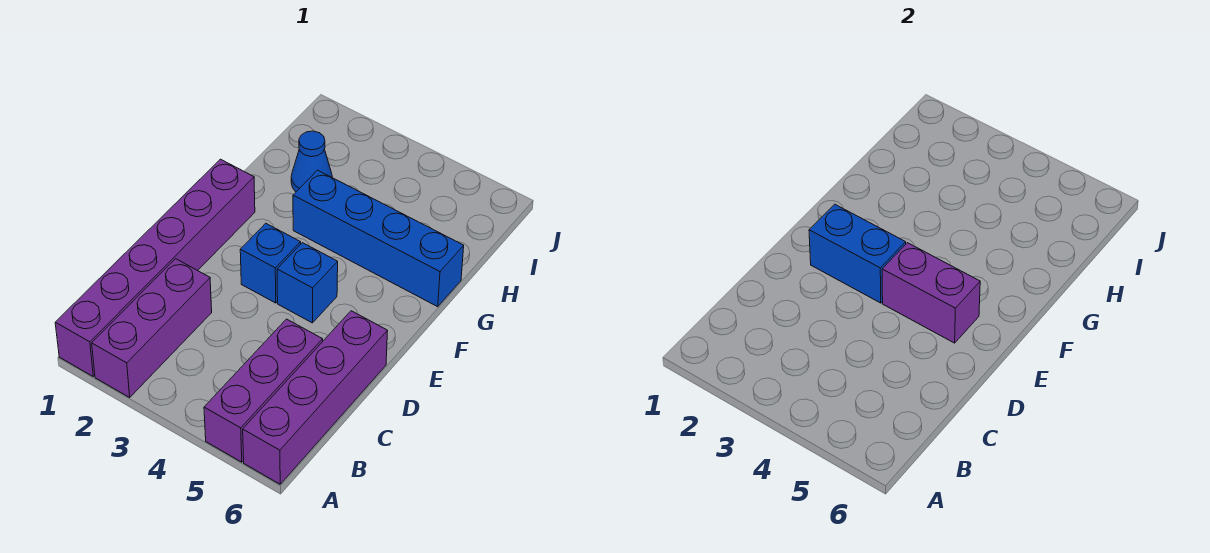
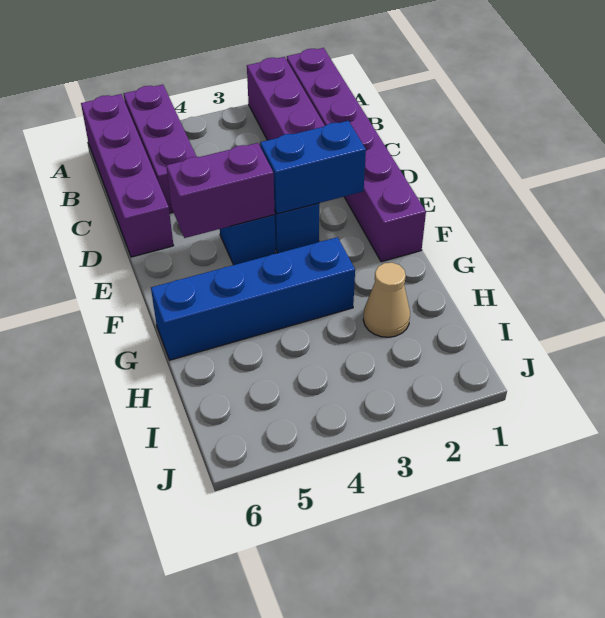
blue 1x1 cone [291,131,332,192] -> tan 1x1 cone [363,263,410,337]

